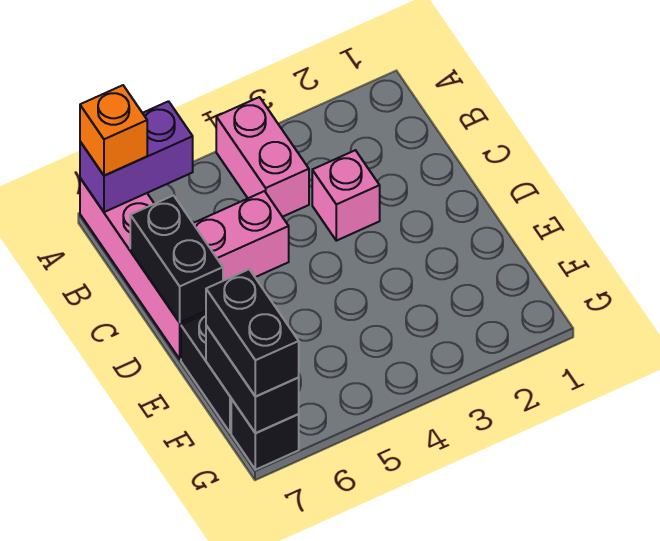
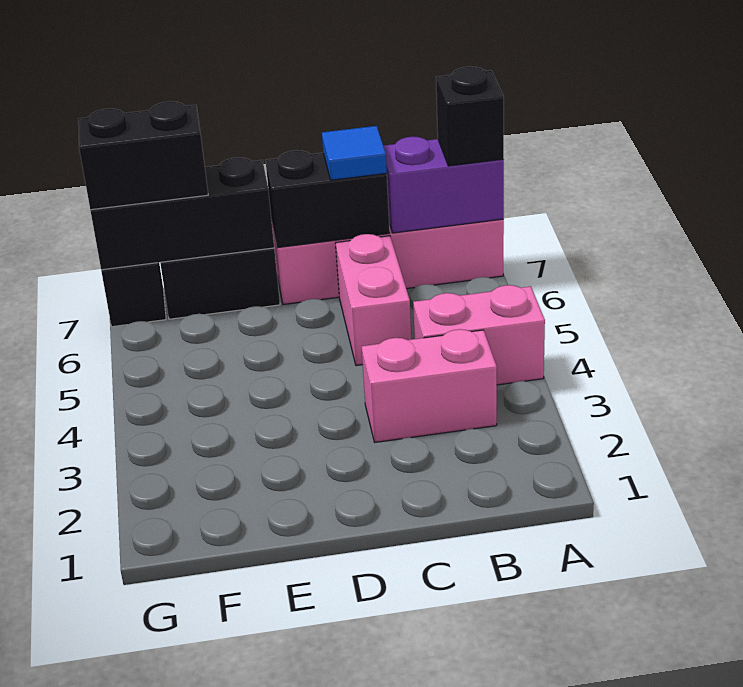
purple 1x2 brick [80,101,193,212] -> purple 1x2 brick turned to [383,137,504,233]
orange 1x1 brick [80,85,147,176] -> black 1x1 brick [436,67,504,166]
pink 1x1 brick [312,150,380,241] -> pink 1x2 brick [361,329,497,442]
none -> blue 1x1 tile [322,126,387,180]
black 1x2 brick [206,325,299,433] -> black 1x3 brick [90,158,274,270]

